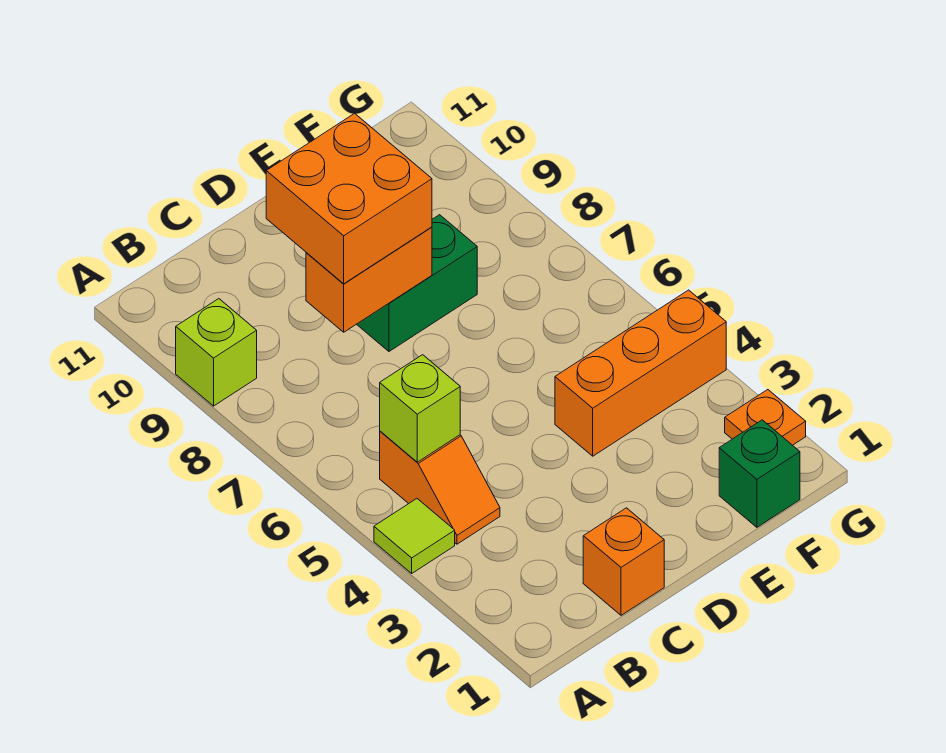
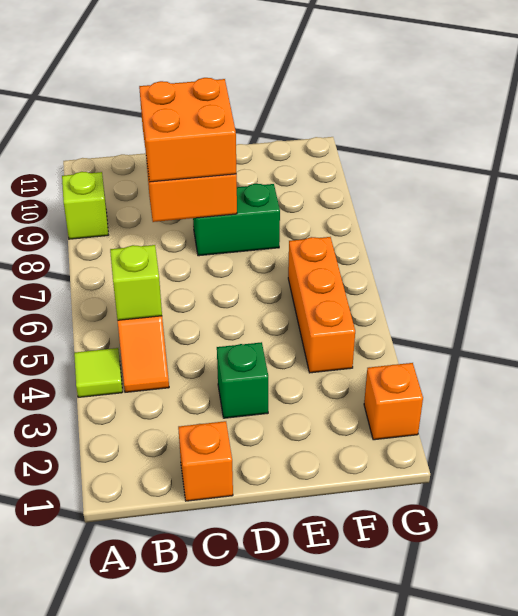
orange 1x3 brick [555,290,726,456] -> orange 1x3 brick turned to [288,237,355,373]
green 1x1 brick [719,420,800,527] -> green 1x1 brick moved to [217,342,268,418]
orange 1x1 plate [725,390,806,445] -> orange 1x1 brick [364,363,423,440]

